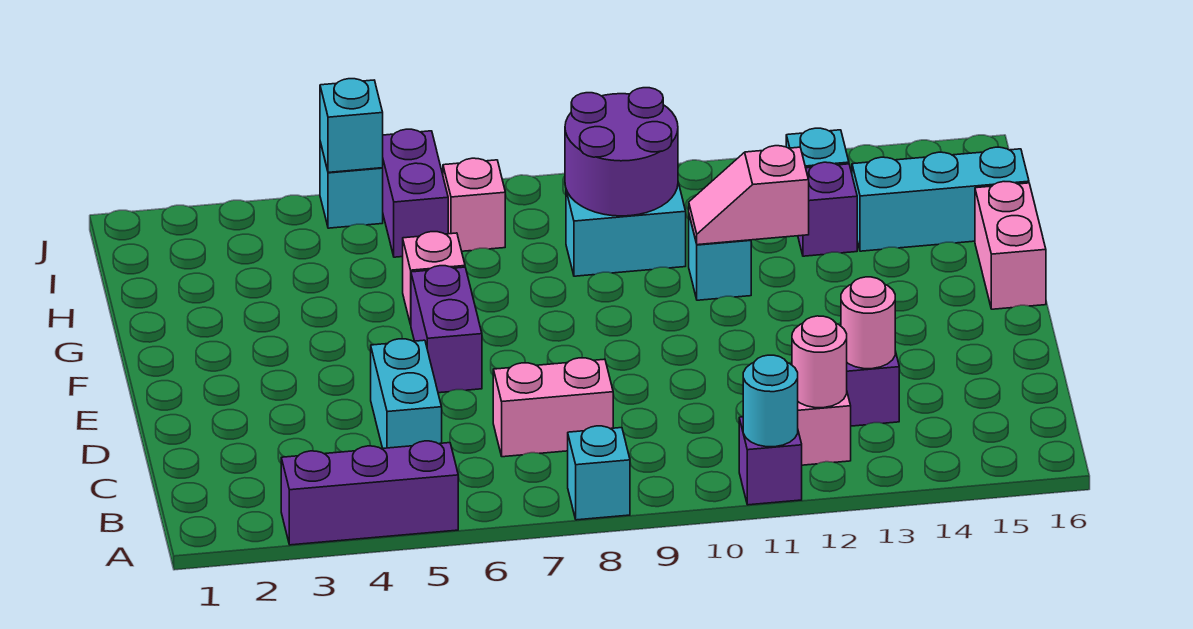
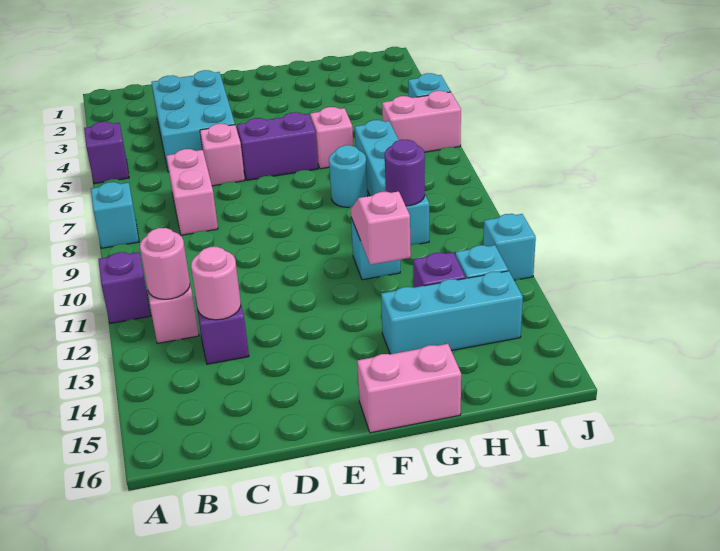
purple 1x3 brick [281,441,458,545] -> purple 1x1 brick [84,122,129,184]
cyan 1x1 round brick [743,355,798,447] -> cyan 1x1 round brick moved to [329,145,368,207]
cyan 1x2 brick [371,339,442,448] -> cyan 2x3 brick [152,70,235,172]
cyan 1x2 brick [566,183,686,276] -> cyan 1x4 brick [355,120,429,245]
purple 2x2 round brick [565,88,678,216] -> purple 1x1 round brick [385,140,425,206]
cyan 1x3 brick [852,147,1029,251] -> cyan 1x3 brick turned to [381,271,523,354]
purple 1x2 brick [383,129,448,257] -> pink 1x2 brick [382,91,461,152]
pink 1x1 brick [443,158,505,251] -> pink 1x1 brick moved to [200,124,245,186]
cyan 1x1 brick [320,79,383,172] -> cyan 1x1 brick moved to [483,214,536,280]

